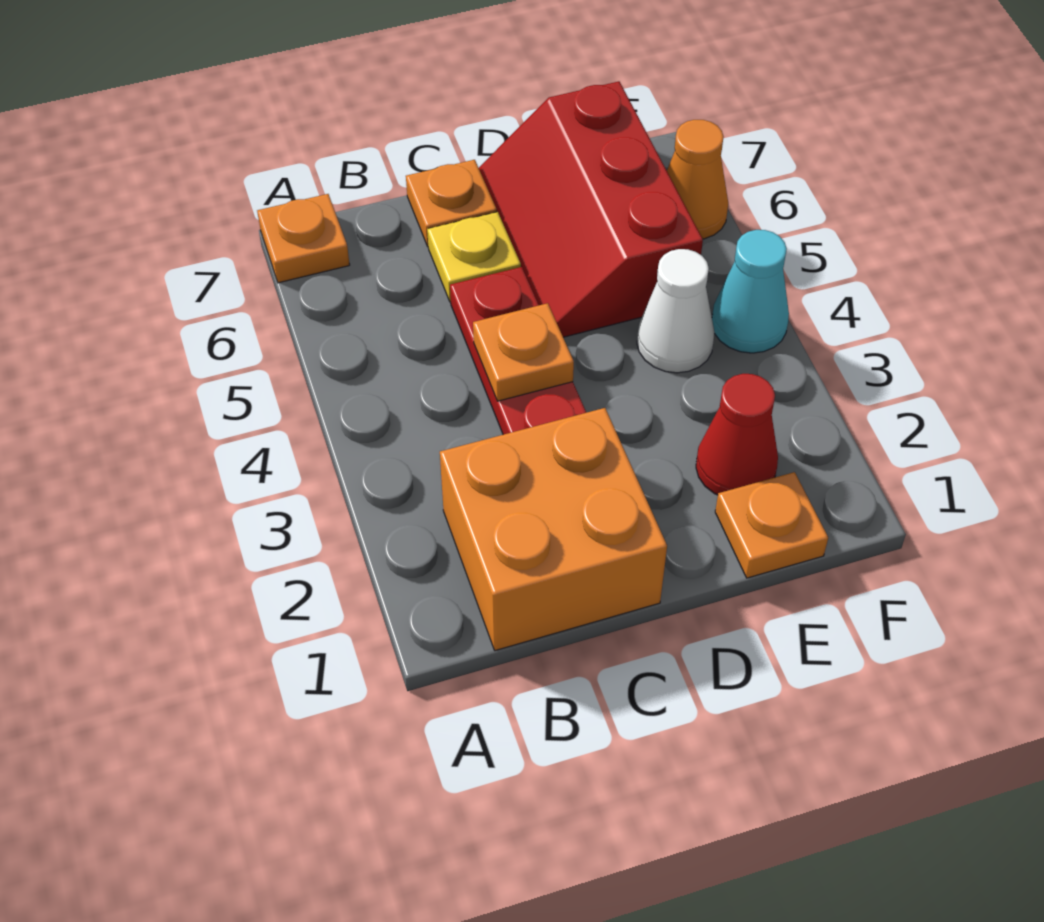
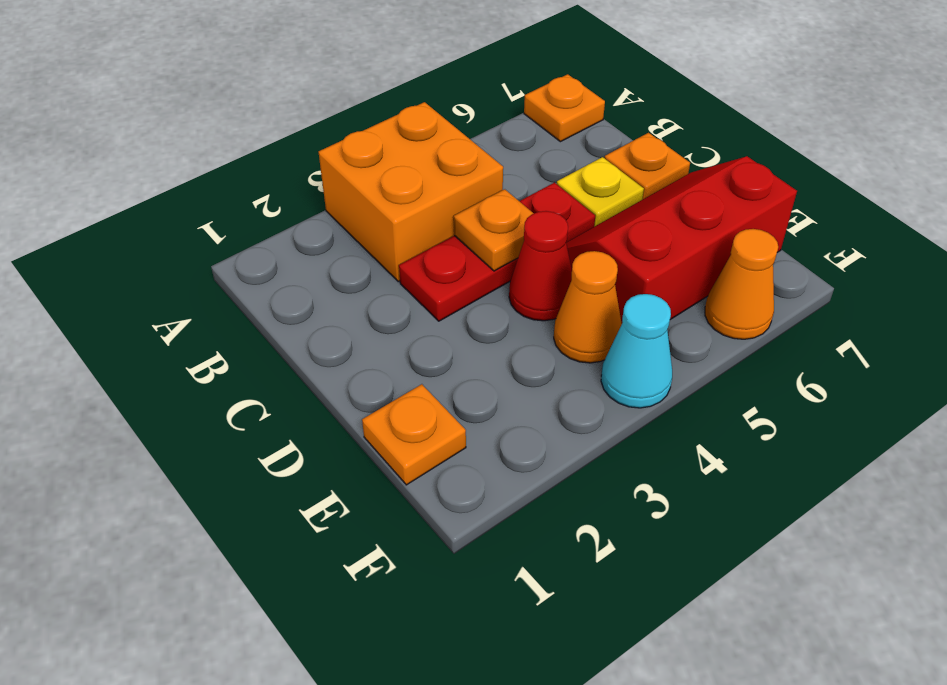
orange 2x2 brick [440,408,667,651] -> orange 2x2 brick moved to [319,102,503,282]
red 1x1 cone [696,374,778,495] -> red 1x1 cone moved to [509,211,572,321]
white 1x1 cone [637,249,715,373] -> orange 1x1 cone [554,251,622,363]

